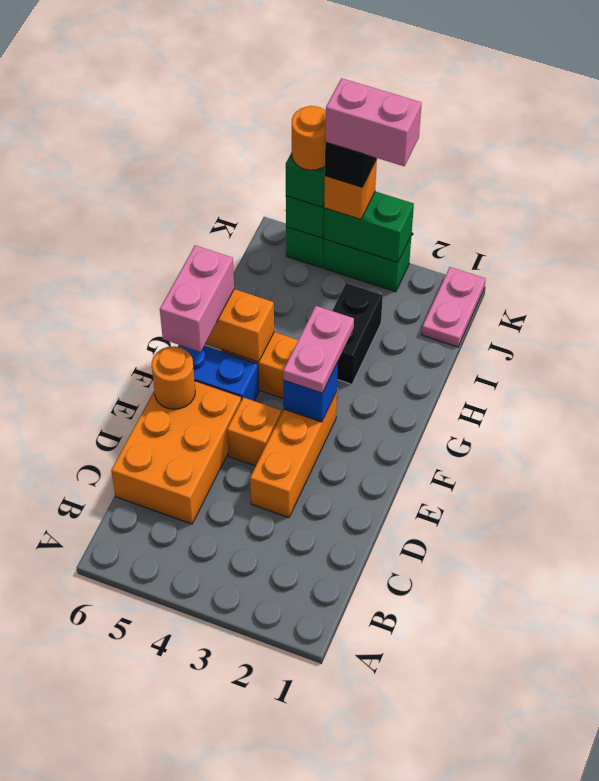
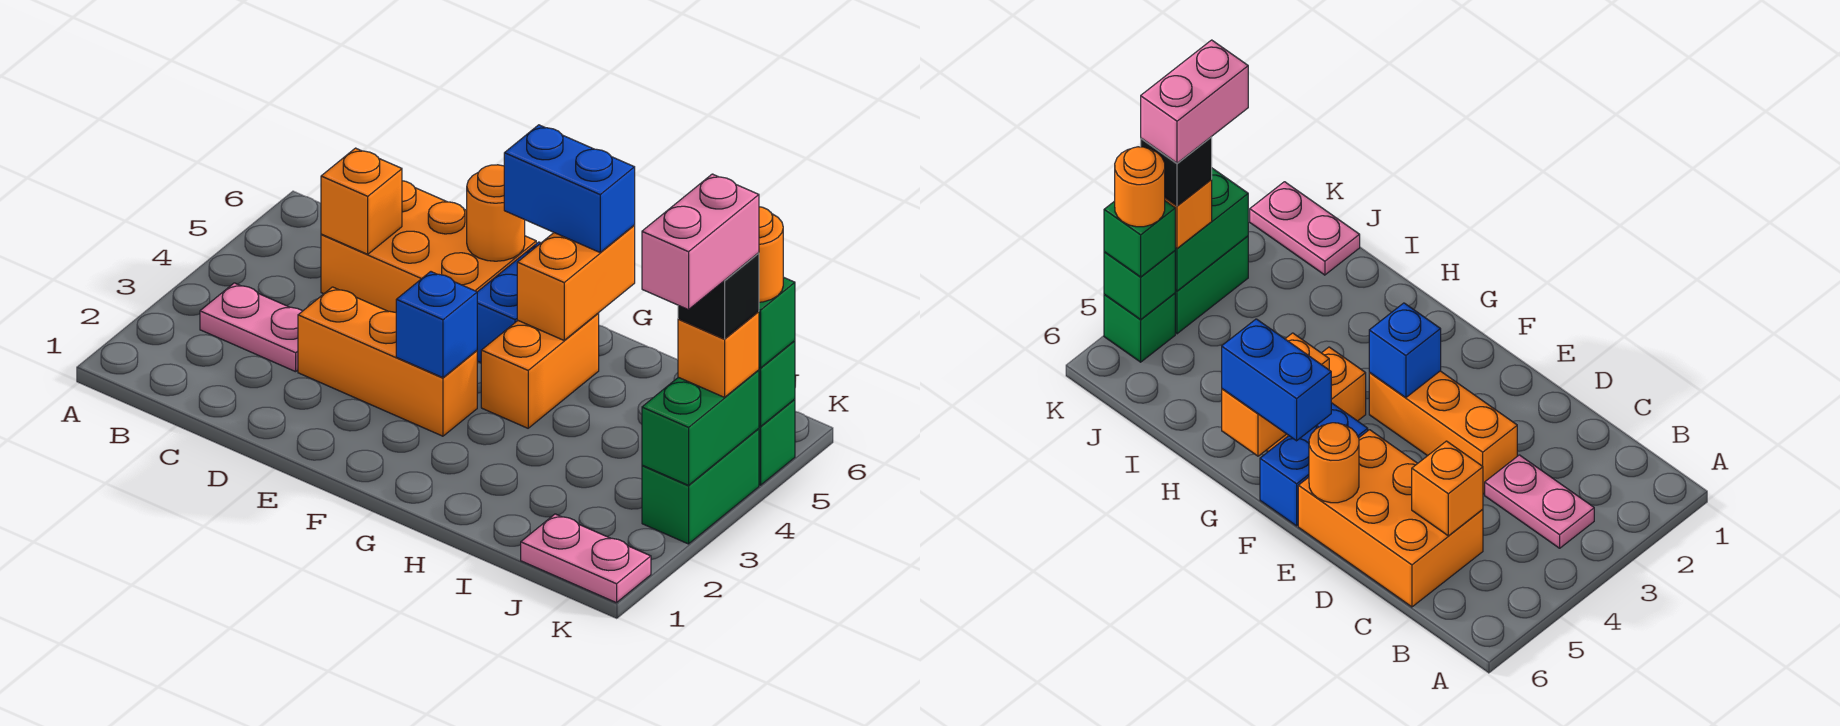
orange 1x1 brick [227,398,281,466] -> orange 1x1 brick moved to [321,148,402,254]
pink 1x2 plate [283,306,354,393] -> pink 1x2 plate moved to [200,283,302,372]
pink 1x2 brick [160,245,234,352] -> blue 1x2 brick [504,125,635,252]
black 1x2 brick [332,283,383,384] -> none

